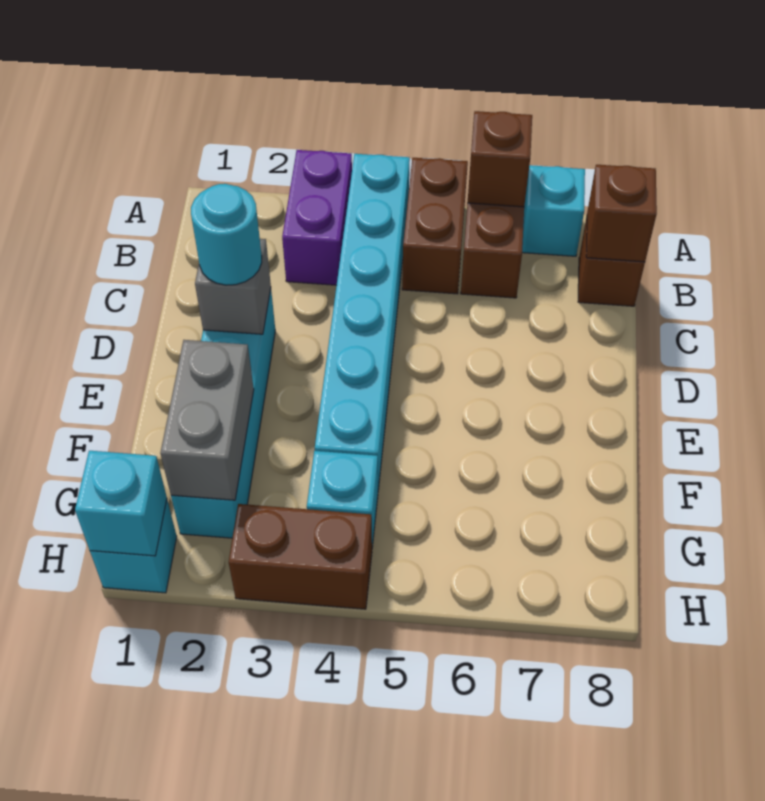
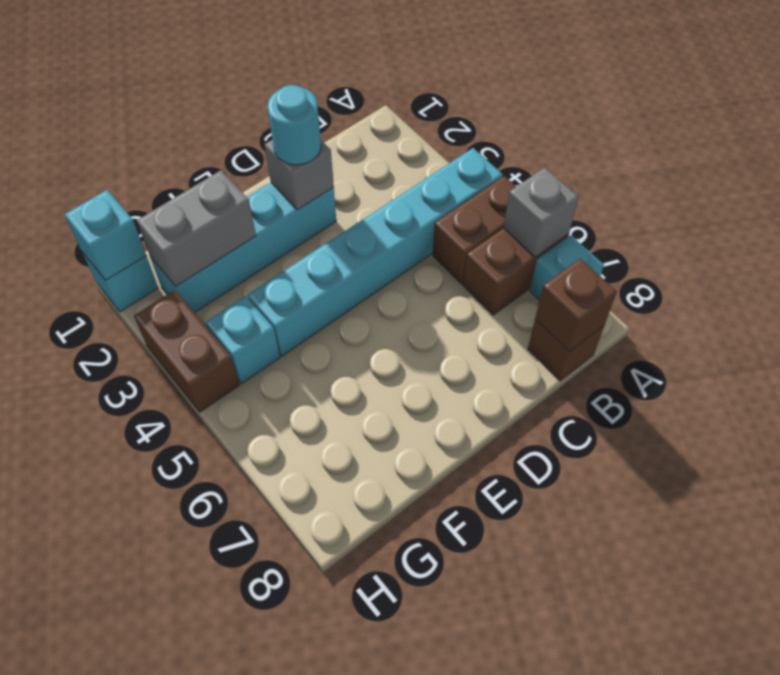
purple 1x2 brick [282,150,352,285] -> none
brown 1x1 brick [468,111,532,207] -> grey 1x1 brick [503,168,579,257]

